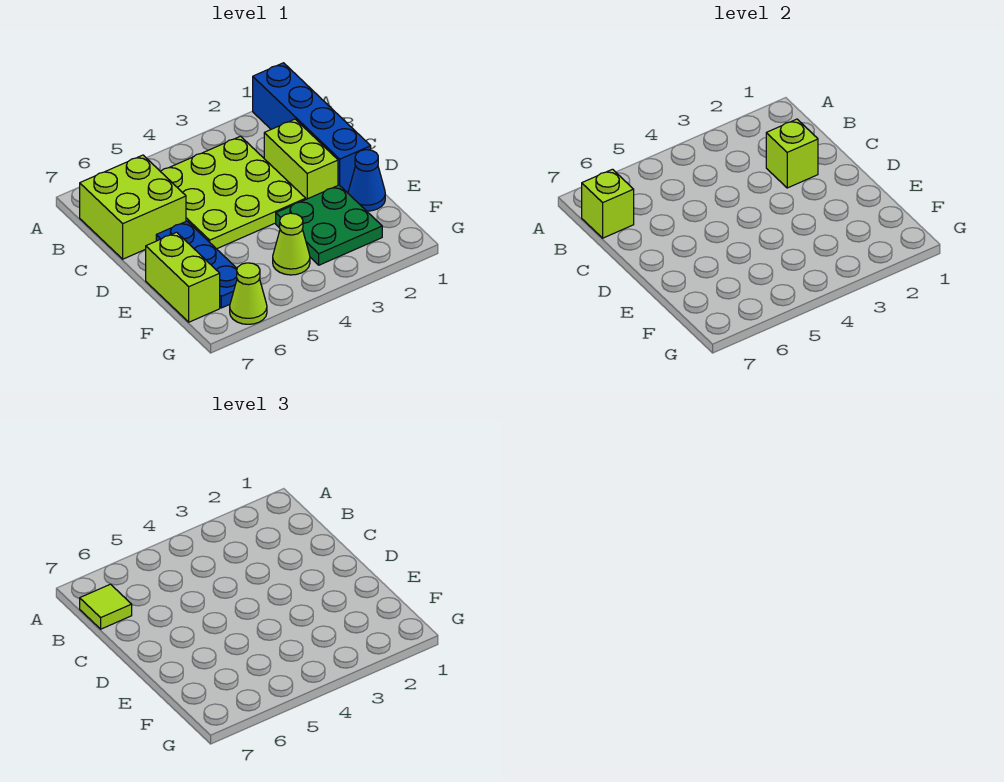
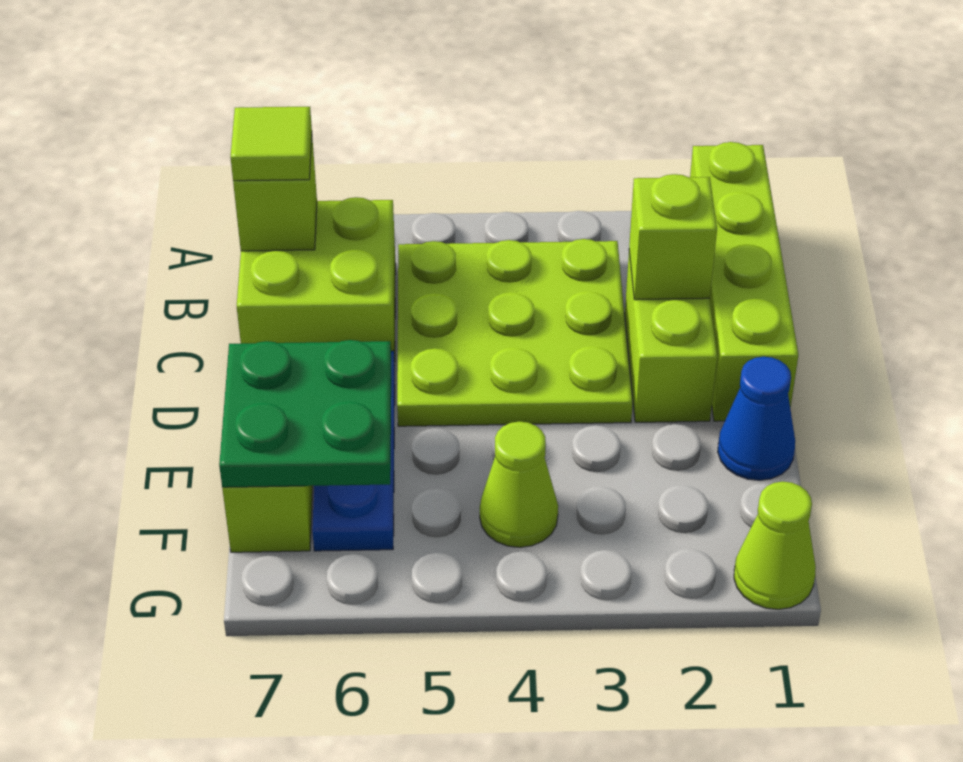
blue 1x4 brick [253,63,371,192] -> lime 1x4 brick [690,142,798,421]
green 2x2 plate [276,185,382,265] -> green 2x2 plate moved to [219,340,391,487]
lime 1x1 cone [230,263,267,324] -> lime 1x1 cone moved to [734,481,816,609]

